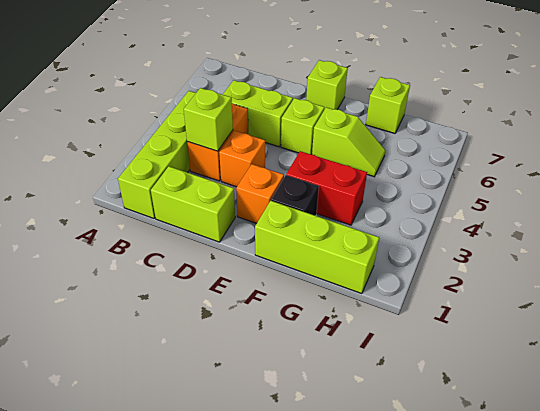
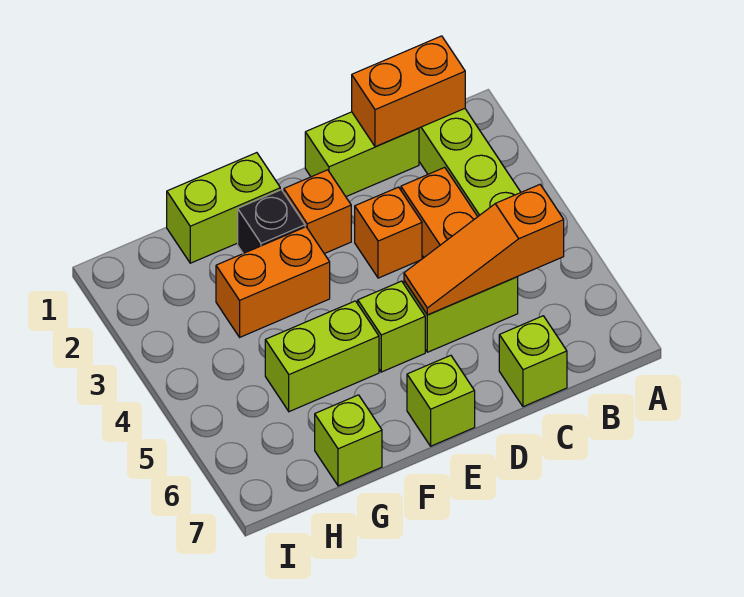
none -> orange 1x2 brick [352,36,465,147]
none -> orange 1x3 slope [404,185,564,315]
lime 1x1 brick [184,88,233,151] -> lime 1x1 brick moved to [499,316,567,407]
lime 1x3 brick [255,201,379,294] -> lime 1x2 brick [167,153,280,263]
red 1x2 brick [286,151,367,225] -> orange 1x2 brick [216,227,330,337]
lime 1x2 slope [312,107,386,177] -> lime 1x2 brick [265,301,379,412]

